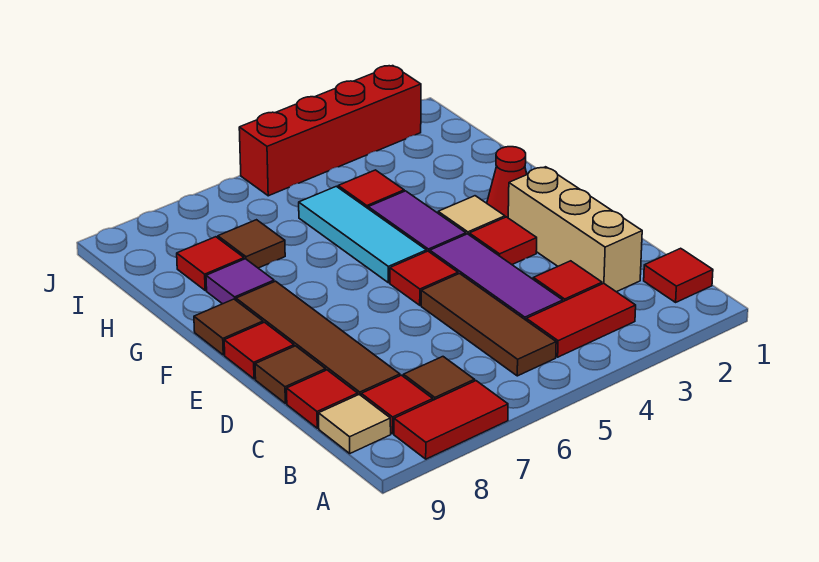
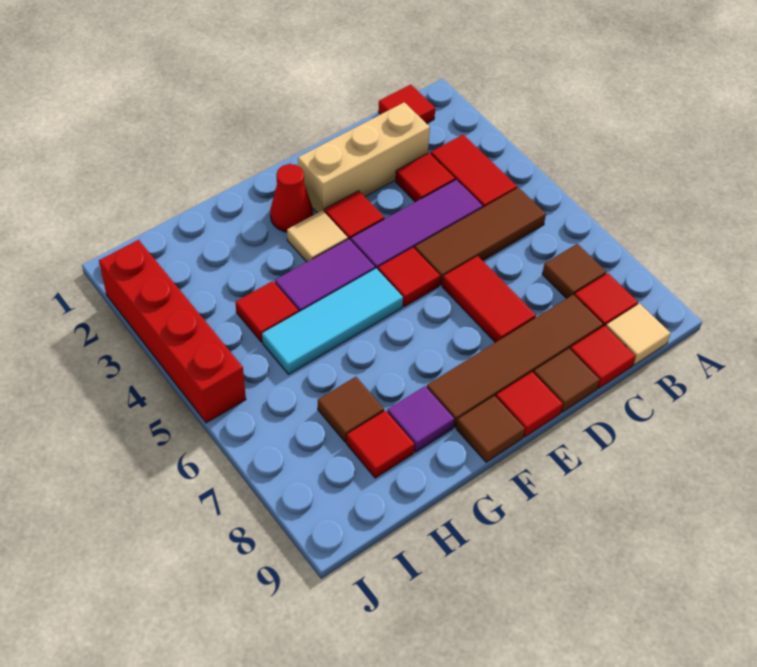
red 1x2 tile [394,381,508,459] -> red 1x2 tile moved to [442,256,536,343]

